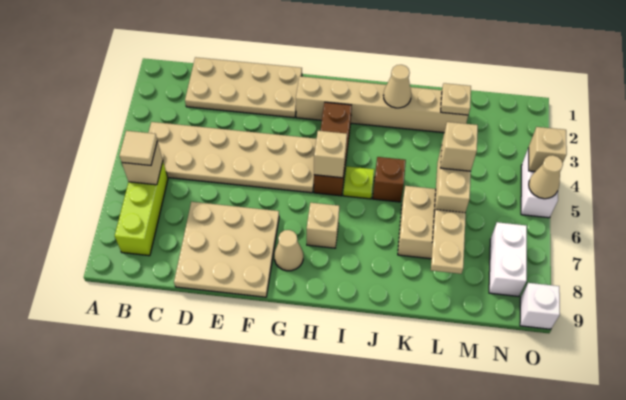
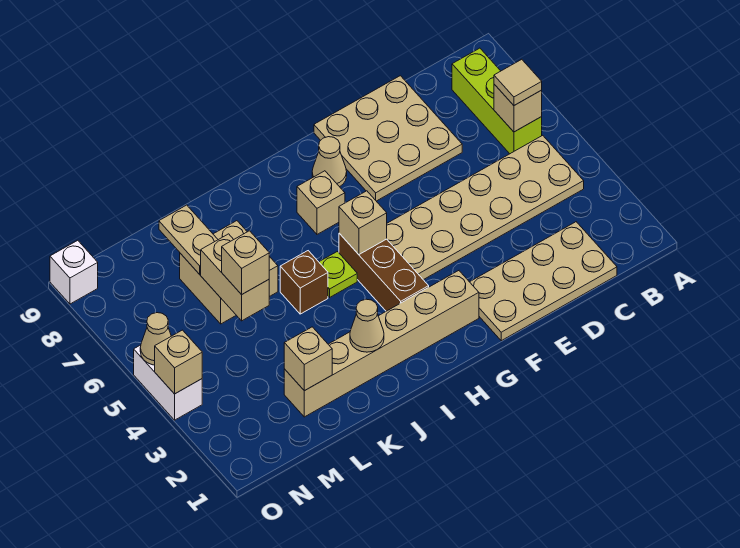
tan 1x1 plate [441,83,471,115] -> tan 1x1 brick [284,327,332,391]
white 1x2 brick [489,222,527,296] -> none

